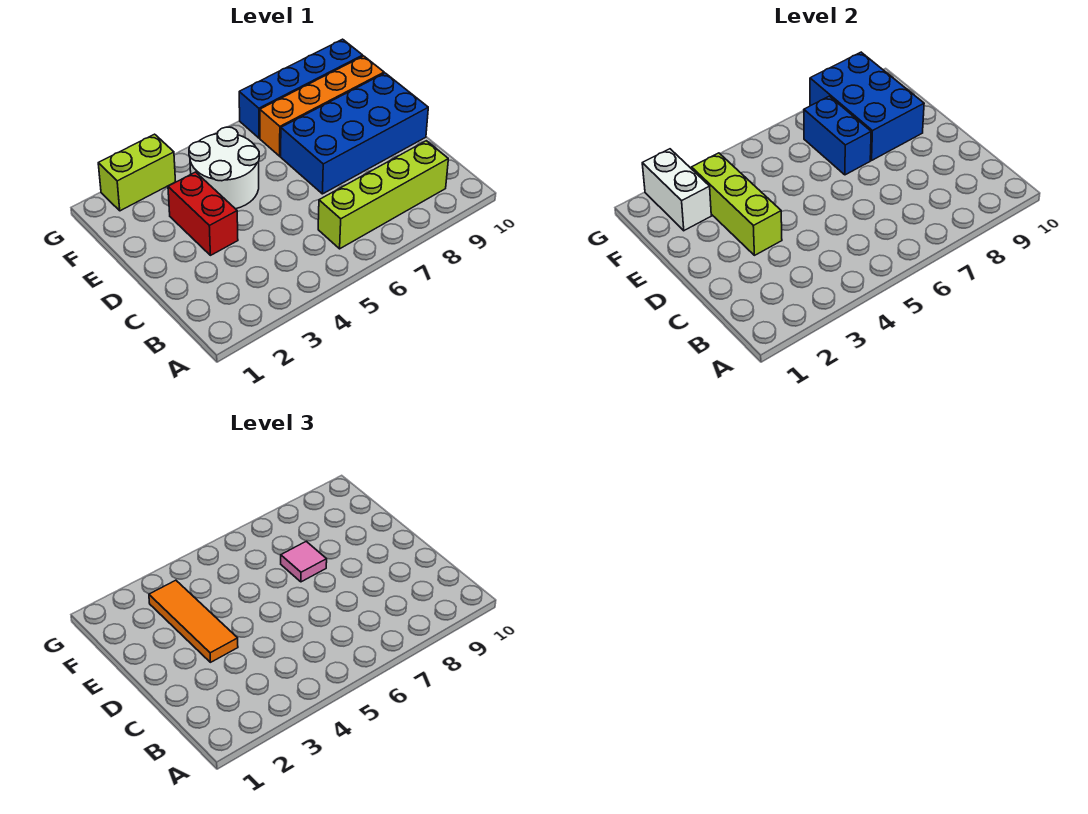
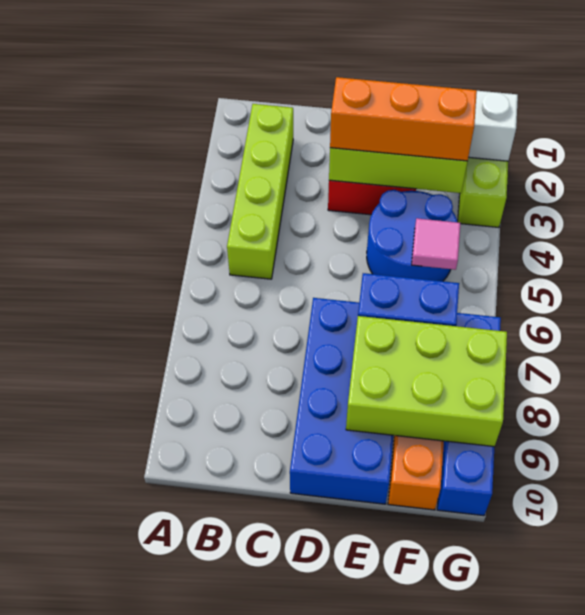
lime 1x4 brick [318,141,448,249] -> lime 1x4 brick moved to [227,104,293,279]
orange 1x3 tile [149,580,238,662] -> orange 1x3 brick [330,77,477,161]
white 2x2 round brick [189,127,259,209] -> blue 2x2 round brick [367,190,457,281]
pink 1x1 tile [281,541,327,582] -> pink 1x1 tile moved to [412,218,461,270]
blue 2x3 brick [810,52,924,160] -> lime 2x3 brick [346,316,507,447]

